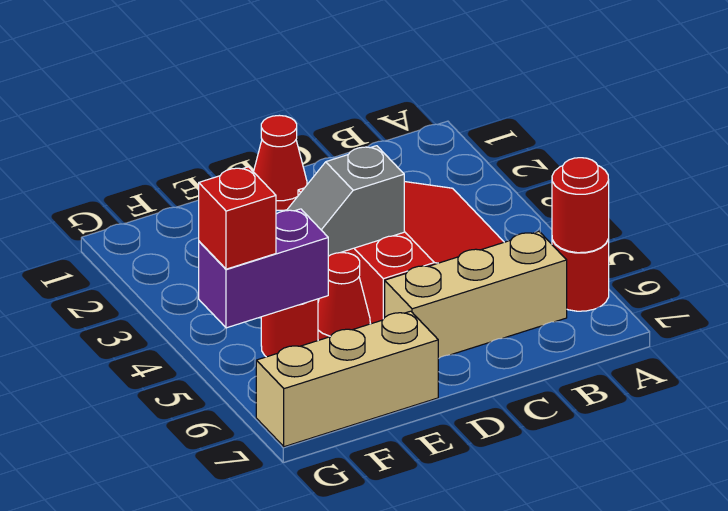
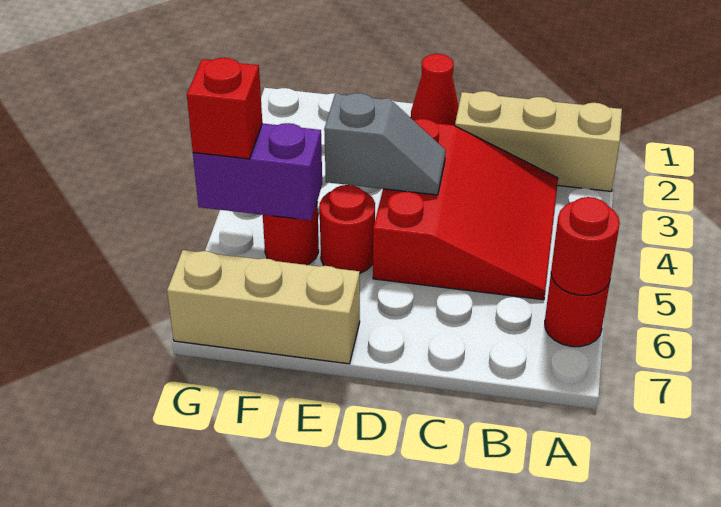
tan 1x3 brick [385,231,567,359] -> tan 1x3 brick moved to [455,91,622,191]
grey 1x2 slope [286,146,404,256] -> grey 1x2 slope turned to [324,93,446,195]
red 1x1 cone [318,253,370,340] -> red 1x1 round brick [319,185,375,273]

